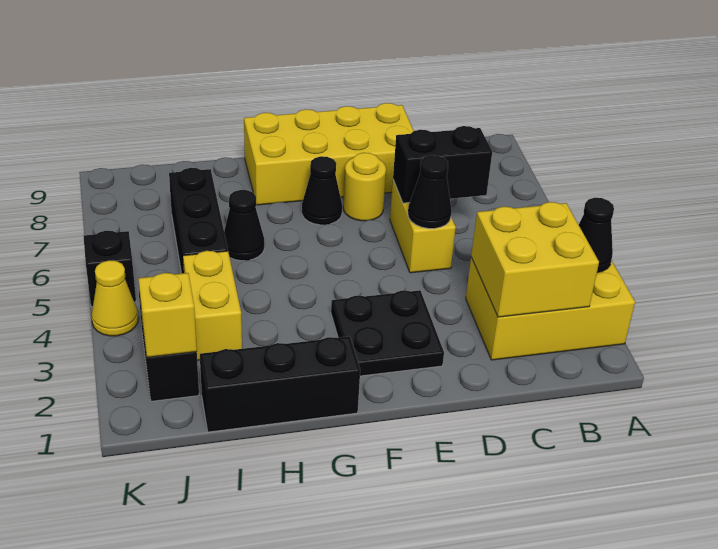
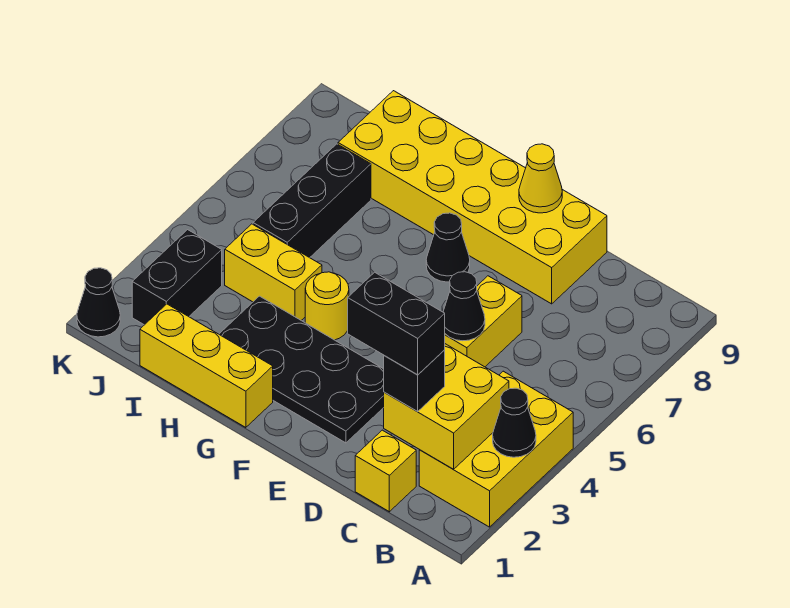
yellow 2x3 brick [466,257,635,360] -> yellow 2x3 brick turned to [419,371,573,527]
black 1x2 brick [393,126,492,203] -> black 1x2 brick moved to [348,272,445,375]
yellow 2x4 brick [244,103,414,205] -> yellow 2x6 brick [338,91,607,304]
black 2x2 plate [331,290,444,376] -> black 2x4 plate [219,296,384,443]
yellow 1x1 round brick [343,153,386,221] -> yellow 1x1 round brick moved to [305,272,349,340]
black 1x3 brick [200,336,360,432] -> yellow 1x3 brick [140,304,273,428]
black 1x1 cone [224,190,264,261] -> black 1x1 cone moved to [77,268,120,337]
yellow 1x2 brick [183,251,242,360] -> yellow 1x2 brick turned to [225,224,322,320]
yellow 1x1 brick [138,273,197,357] -> yellow 1x1 brick moved to [355,430,416,512]
yellow 1x1 cone [92,260,138,336] -> yellow 1x1 cone moved to [519,144,562,213]
black 1x1 brick [84,231,136,307] -> black 1x1 brick moved to [384,350,445,412]

